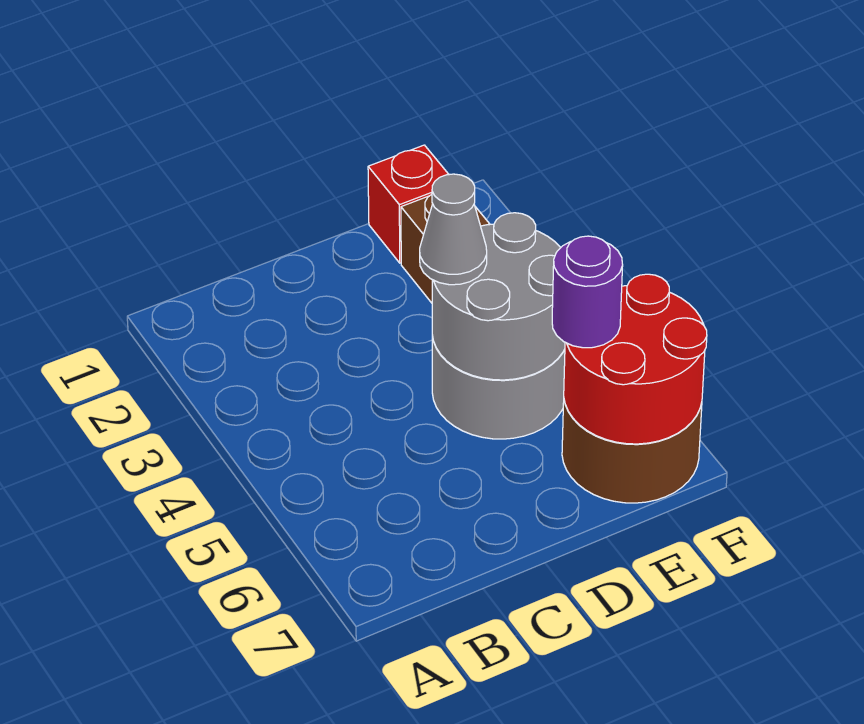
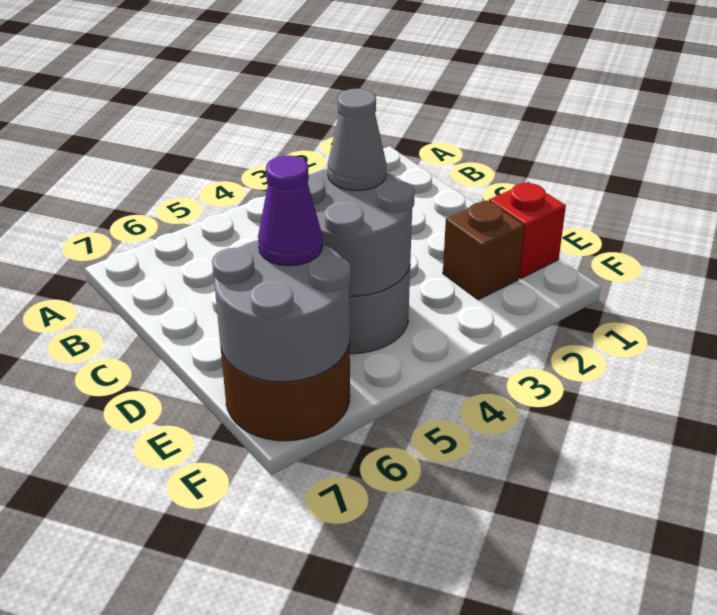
red 2x2 round brick [564,274,707,444] -> grey 2x2 round brick [212,240,351,382]
purple 1x1 round brick [552,236,623,348] -> purple 1x1 cone [258,155,323,266]

